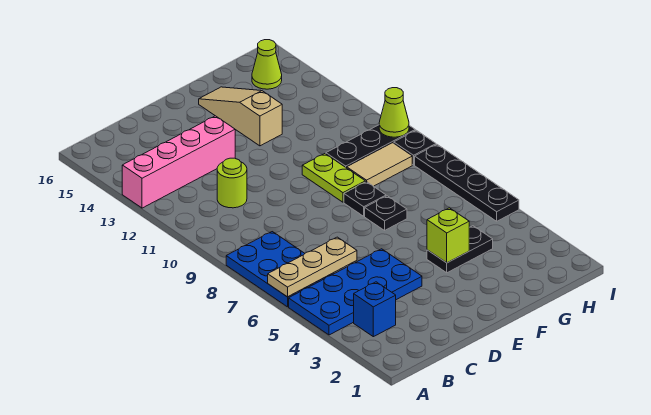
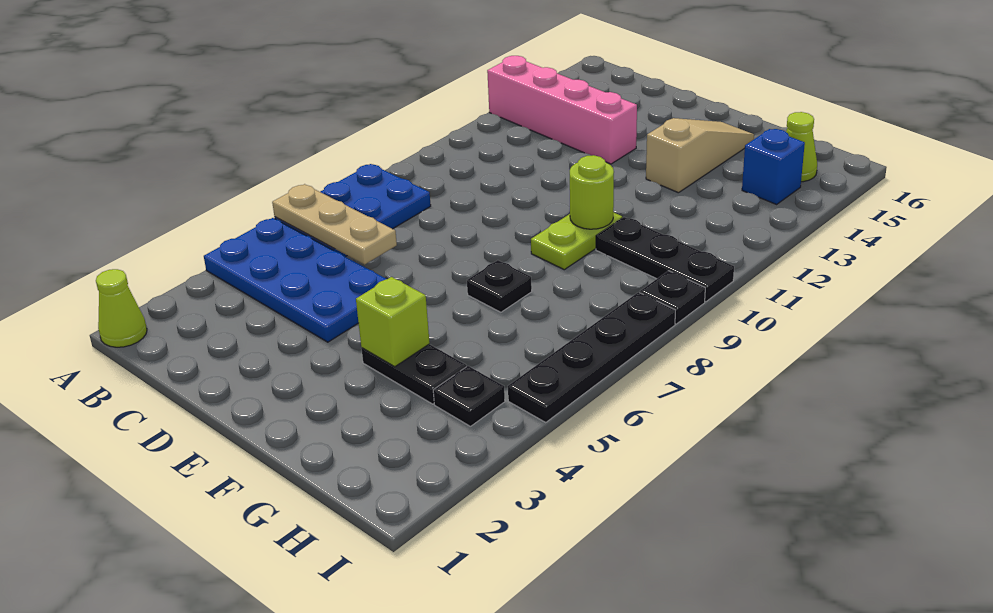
blue 1x1 brick [354,282,396,337] -> blue 1x1 brick moved to [742,129,805,204]
lime 1x1 round brick [217,158,247,208] -> lime 1x1 round brick moved to [570,155,614,229]
black 1x1 plate [344,182,386,216] -> black 1x1 plate moved to [433,366,505,426]
tan 1x2 tile [347,143,412,186] -> none
lime 1x1 cone [379,88,409,137] -> lime 1x1 cone moved to [96,269,147,347]

